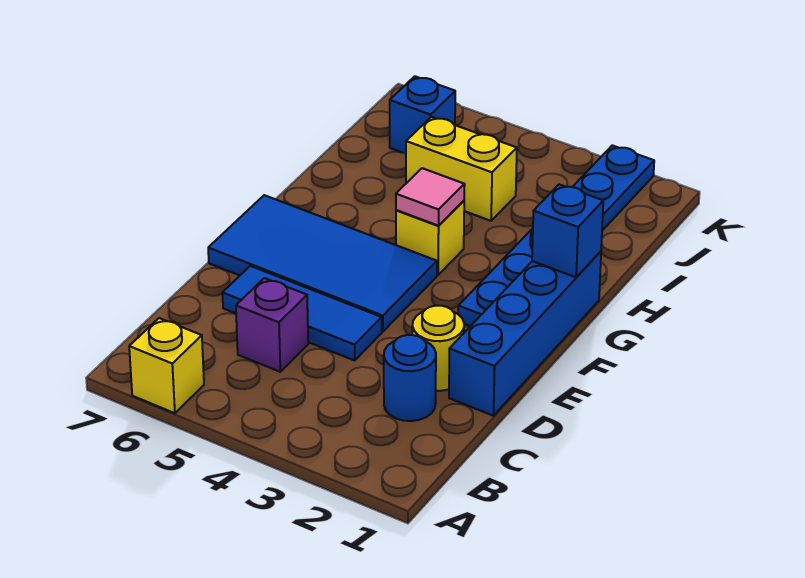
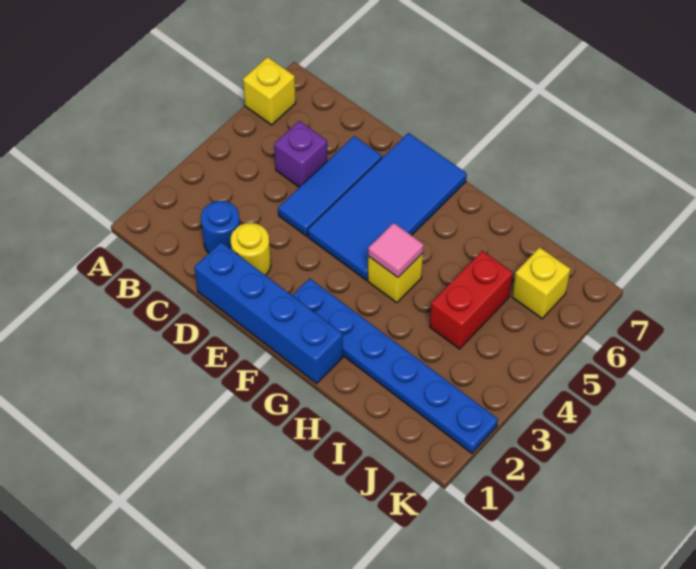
blue 1x1 brick [532,184,603,277] -> none
yellow 1x2 brick [406,117,517,221] -> red 1x2 brick [430,251,513,349]
blue 1x1 brick [390,76,455,154] -> yellow 1x1 brick [512,247,571,319]

